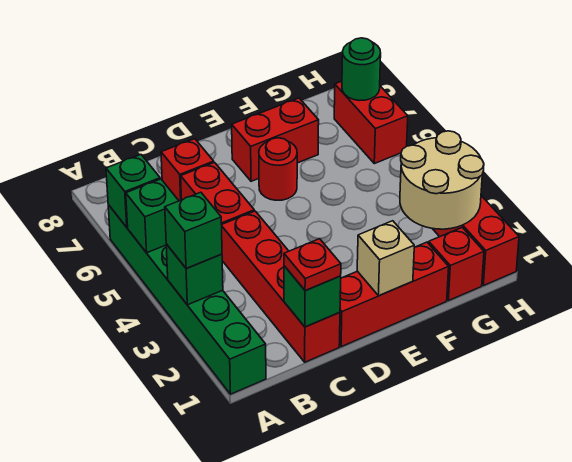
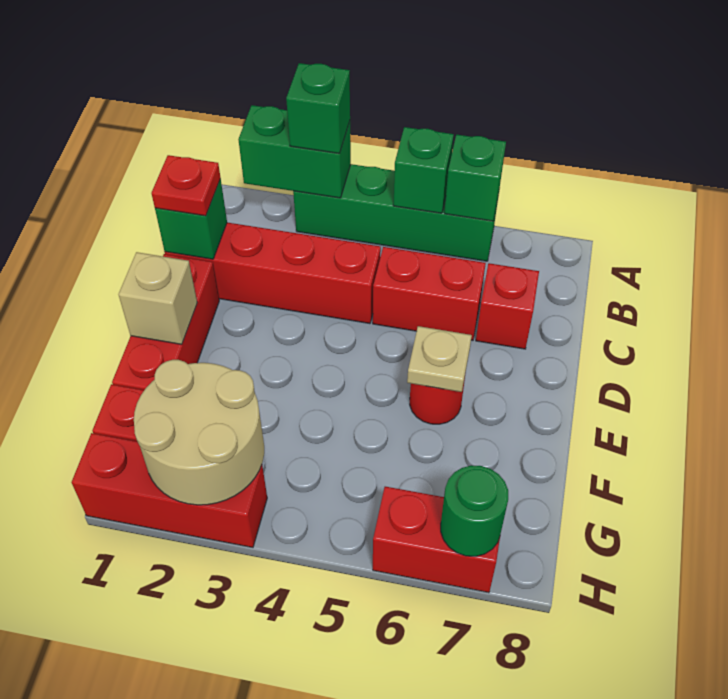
green 1x6 brick [108,205,266,394] -> green 1x4 brick [293,164,499,261]
green 1x1 brick [166,244,223,305] -> green 1x2 brick [238,105,351,198]
none -> tan 1x1 plate [407,326,472,392]
red 1x2 brick [232,98,319,181] -> none

